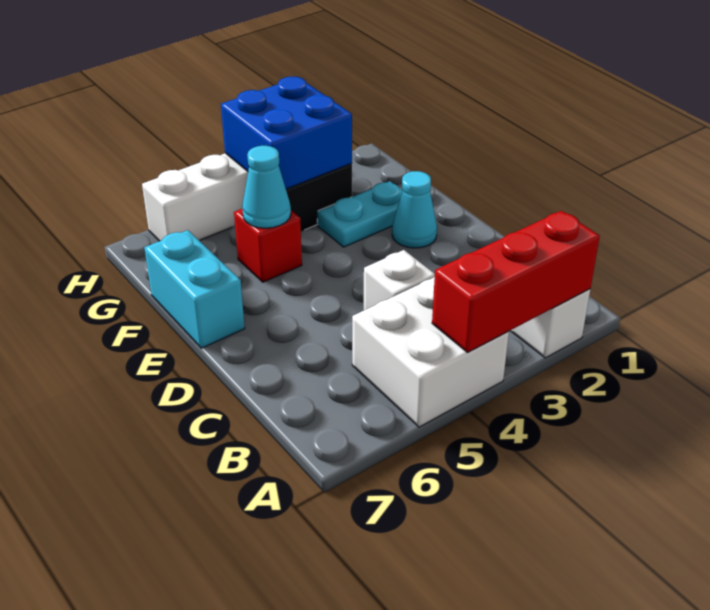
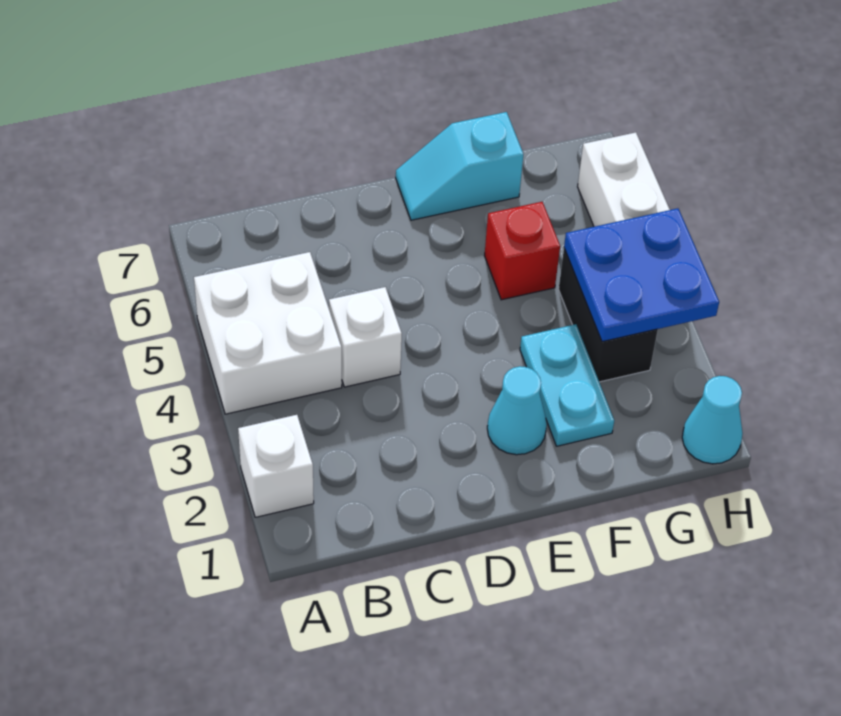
red 1x3 brick [432,211,600,352] -> none
cyan 1x2 brick [144,230,245,348] -> cyan 1x2 slope [396,112,523,220]
cyan 1x1 cone [242,146,291,228] -> cyan 1x1 cone moved to [682,376,743,464]
blue 2x2 brick [221,77,352,189] -> blue 2x2 plate [564,208,719,342]

